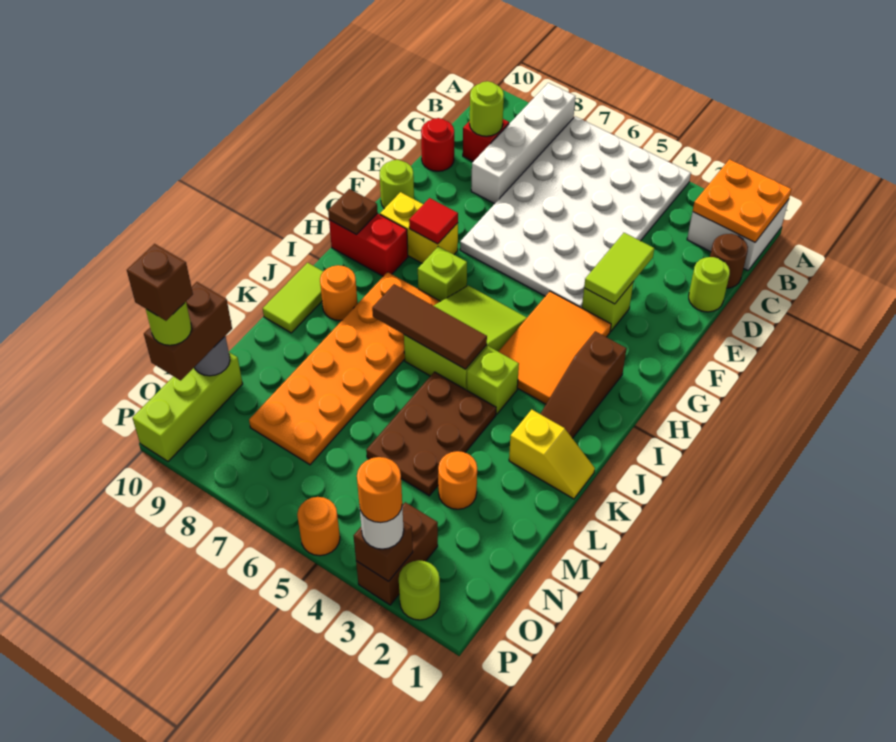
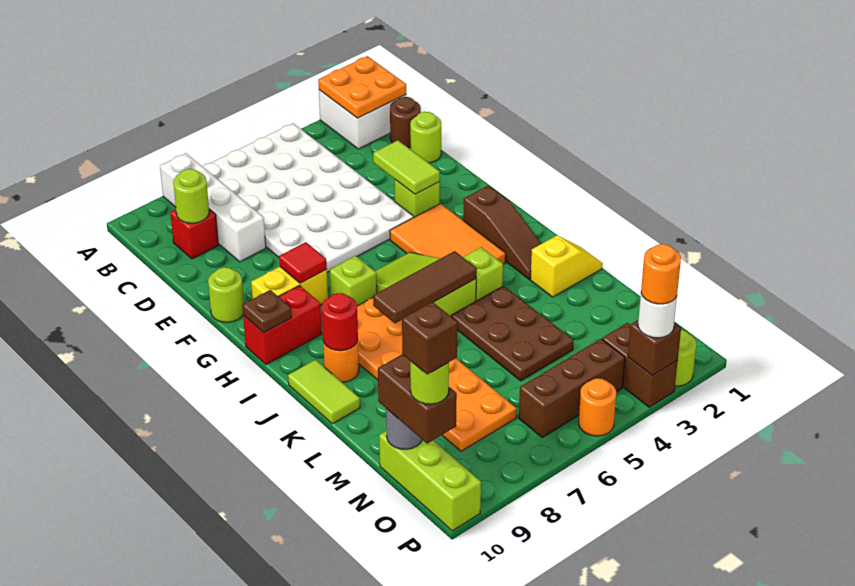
red 1x1 round brick [421,118,454,171] -> red 1x1 round brick moved to [322,293,358,351]
orange 1x1 round brick [438,451,477,509] -> none
none -> brown 1x3 brick [519,339,625,438]

